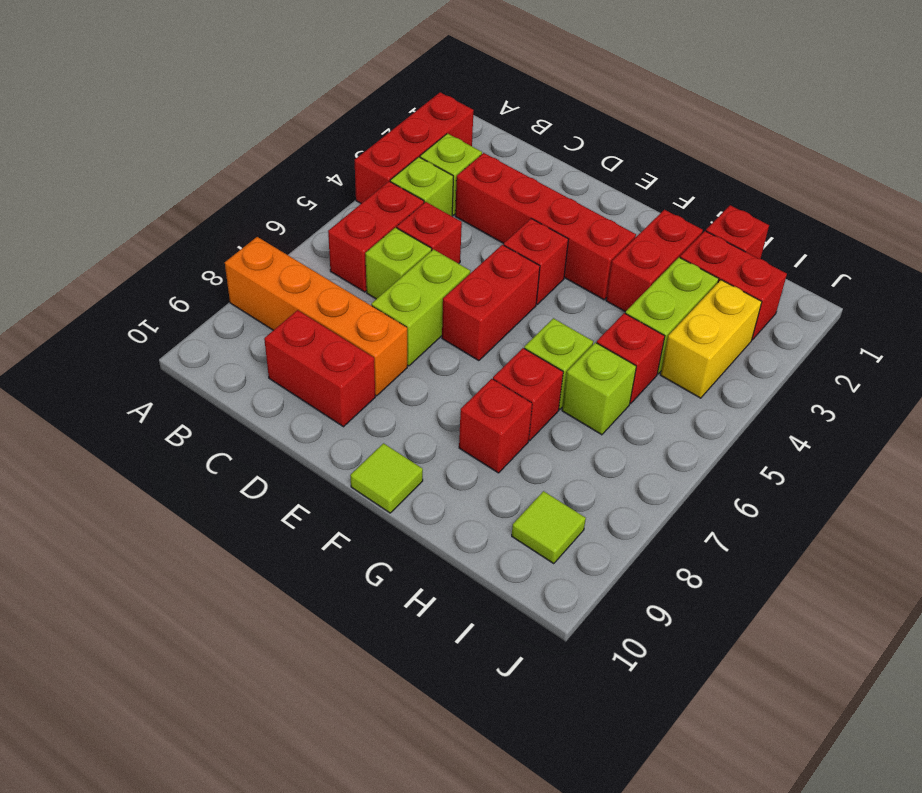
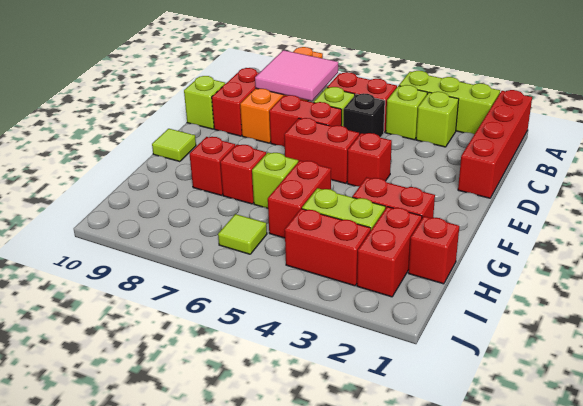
red 1x3 brick [355,92,474,203] -> lime 1x3 brick [399,71,500,134]
none -> pink 2x2 tile [255,50,338,101]
red 1x4 brick [455,153,636,300] -> red 1x4 brick moved to [458,90,532,198]
red 1x1 brick [397,202,462,264] -> black 1x1 brick [344,93,385,138]
lime 1x2 brick [371,249,470,366] -> red 1x2 brick [269,95,342,147]
red 1x1 brick [597,313,665,404] -> red 1x2 brick [268,161,331,238]
lime 1x1 brick [562,343,636,435] -> lime 1x1 brick moved to [184,76,225,129]
yellow 1x2 brick [660,280,762,398] -> red 1x2 brick [285,209,371,286]
lime 1x1 tile [512,491,586,564] -> lime 1x1 tile moved to [218,214,267,254]

